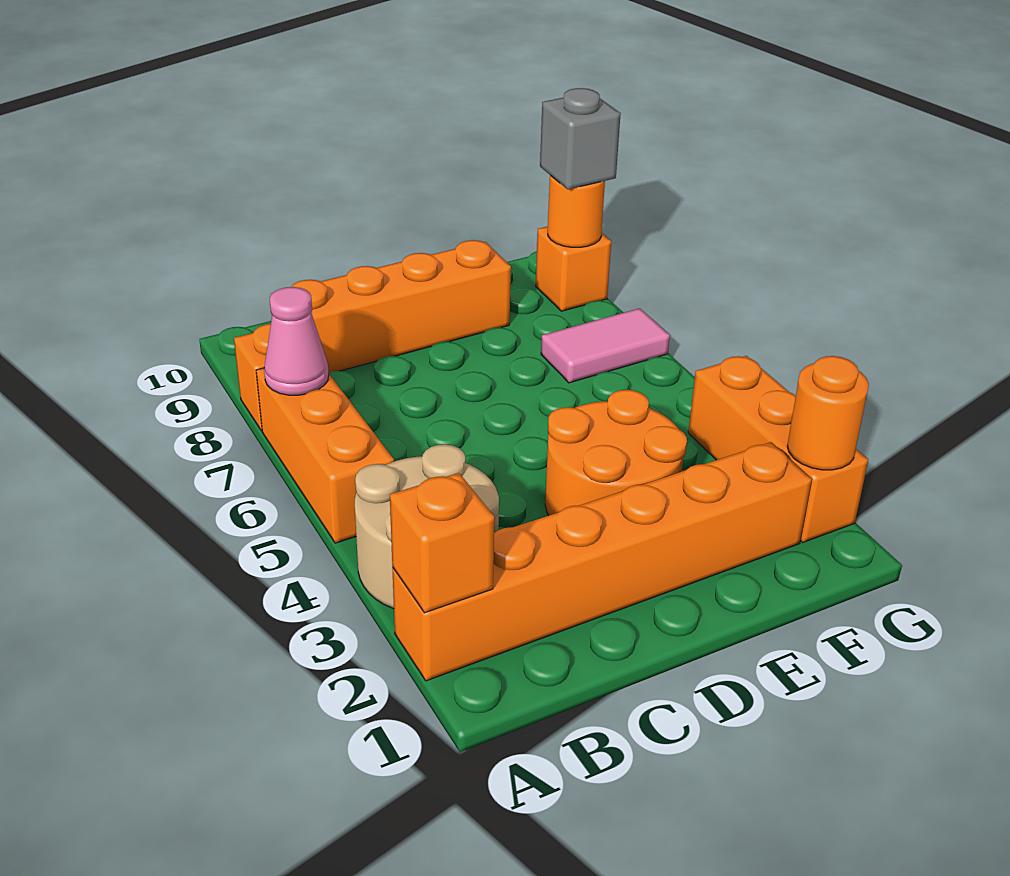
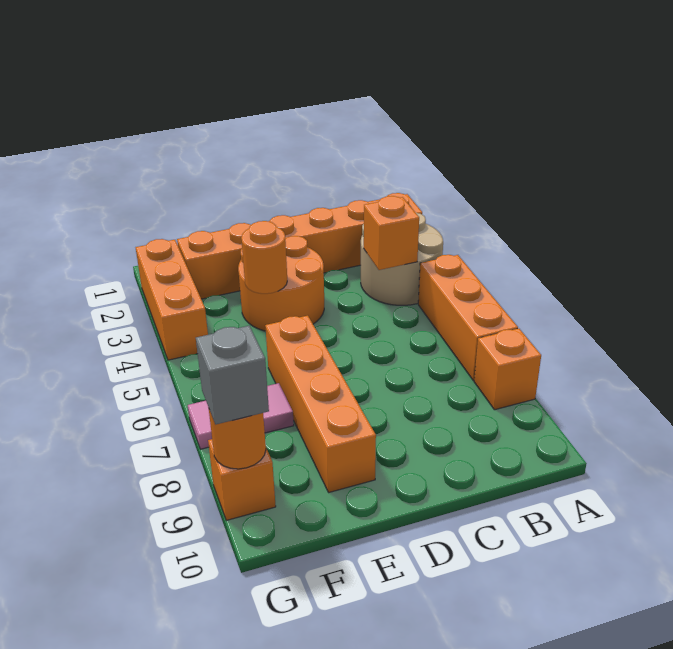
orange 1x1 brick [390,473,494,613] -> orange 1x1 brick moved to [364,196,419,270]
pink 1x1 cone [264,287,329,395] -> none
orange 1x4 brick [291,240,511,372] -> orange 1x4 brick turned to [265,316,376,492]
orange 1x1 round brick [787,356,869,470] -> orange 1x1 round brick moved to [241,221,287,294]

